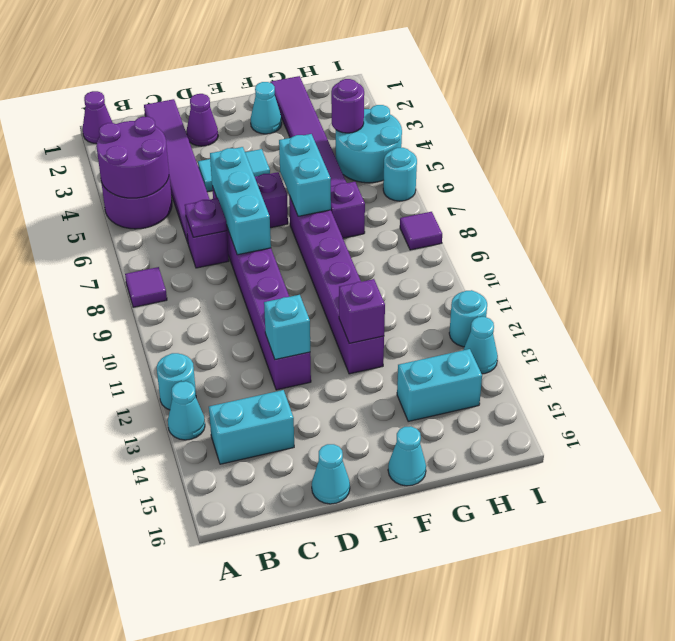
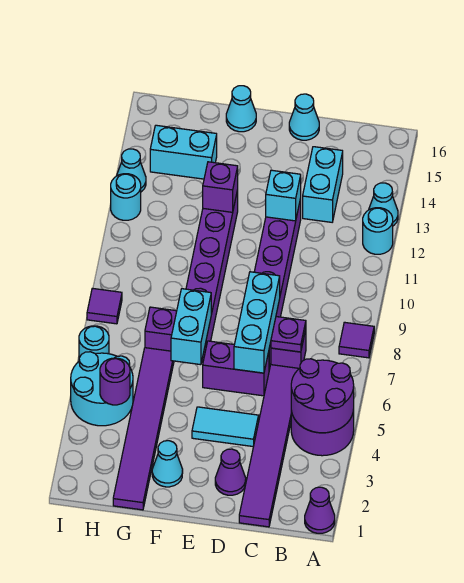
cyan 1x2 brick [209,390,294,464] -> cyan 1x2 brick turned to [303,147,343,222]

